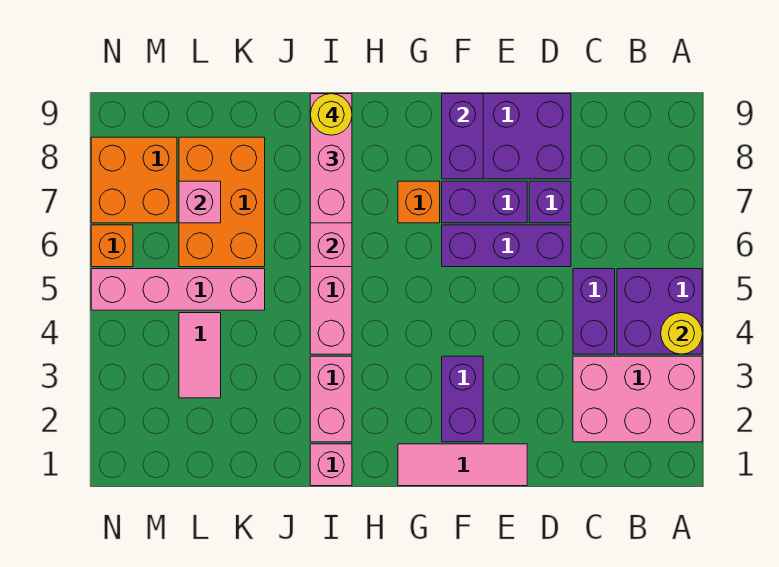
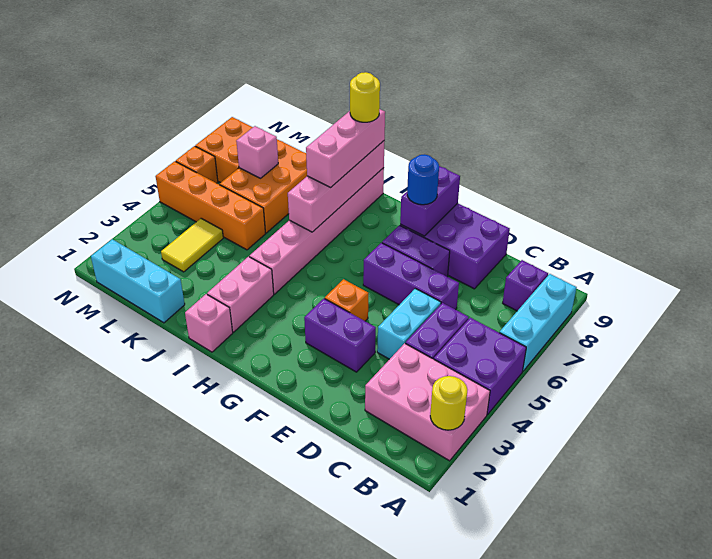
yellow 1x1 round brick [661,313,702,354] -> yellow 1x1 round brick moved to [430,376,467,430]
none -> cyan 1x3 brick [499,274,577,371]
none -> cyan 1x2 brick [377,289,441,359]
purple 1x1 brick [529,181,571,223] -> purple 1x1 brick moved to [503,260,548,311]
pink 1x3 tile [398,444,527,486] -> none
purple 1x2 brick [442,356,483,442] -> purple 1x2 brick turned to [304,299,376,372]
none -> blue 1x1 round brick [407,154,439,205]
orange 1x1 brick [398,181,440,223] -> orange 1x1 brick moved to [325,279,368,321]
none -> cyan 1x3 brick [91,239,185,323]
pink 1x4 brick [91,269,265,310] -> orange 1x4 brick [155,161,265,250]
pink 1x2 tile [179,313,221,398] -> yellow 1x2 tile [161,218,223,272]

